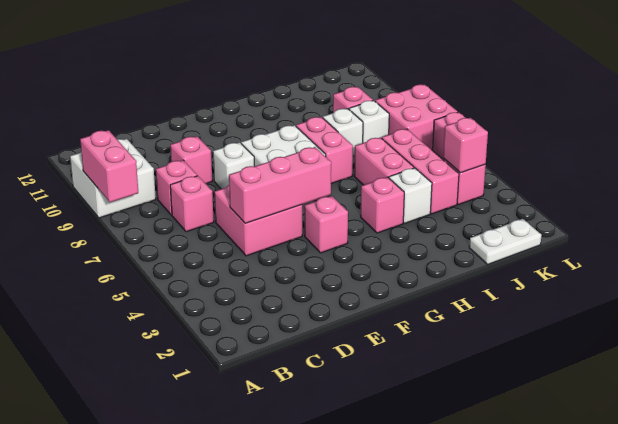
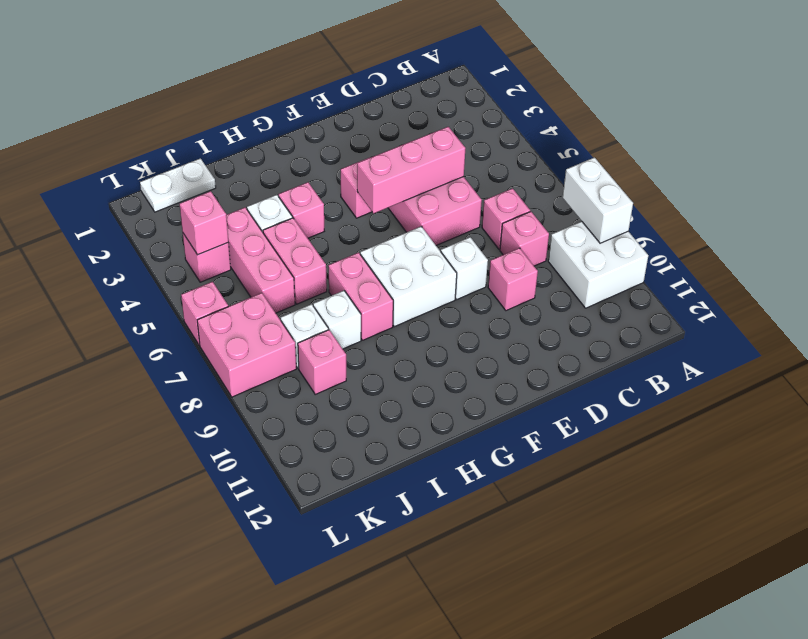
pink 1x2 brick [80,130,138,202] -> white 1x2 brick [563,157,633,243]

